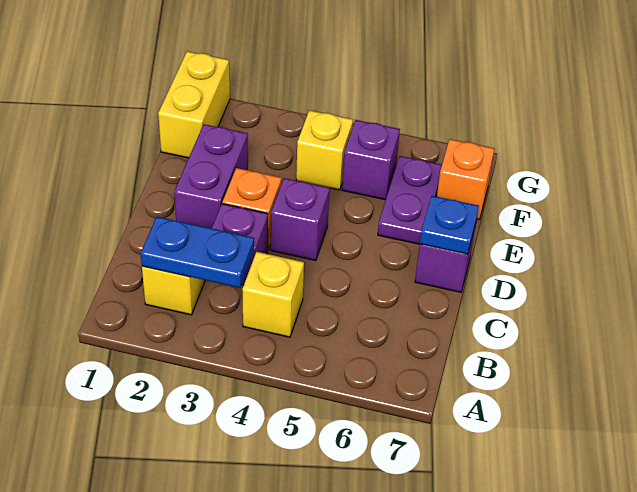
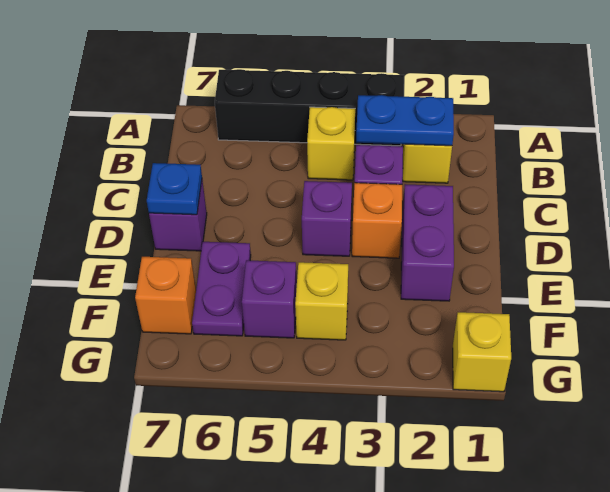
none -> black 1x4 brick [215,69,404,146]
yellow 1x2 brick [158,51,230,158] -> yellow 1x1 brick [453,312,511,392]

